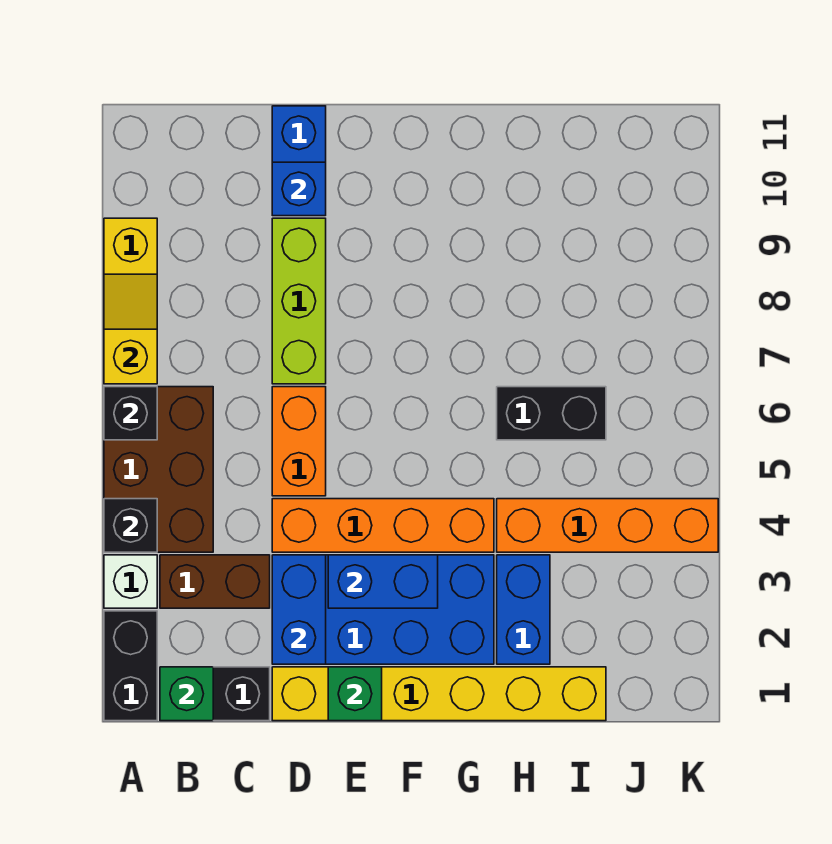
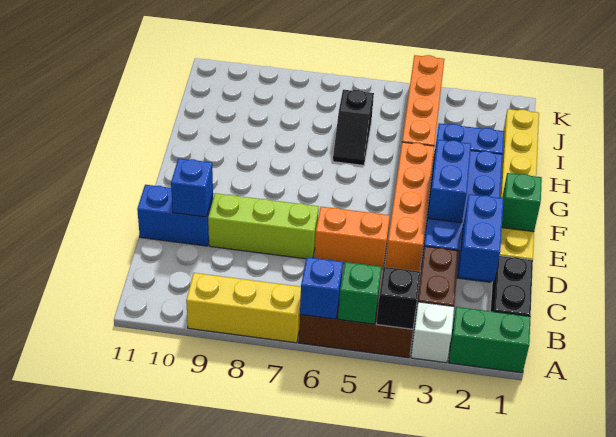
black 1x2 brick [104,611,157,721] -> green 1x2 brick [449,307,531,373]
black 1x1 brick [104,387,157,440] -> blue 1x1 brick [300,257,343,319]
yellow 1x2 slope [104,274,157,384] -> none
green 1x1 brick [160,667,213,721] -> green 1x1 brick moved to [338,262,382,324]
blue 1x2 brick [272,555,326,664] -> blue 1x2 brick turned to [459,194,504,281]
black 1x2 brick [497,387,606,440] -> black 1x2 slope [333,90,374,165]

